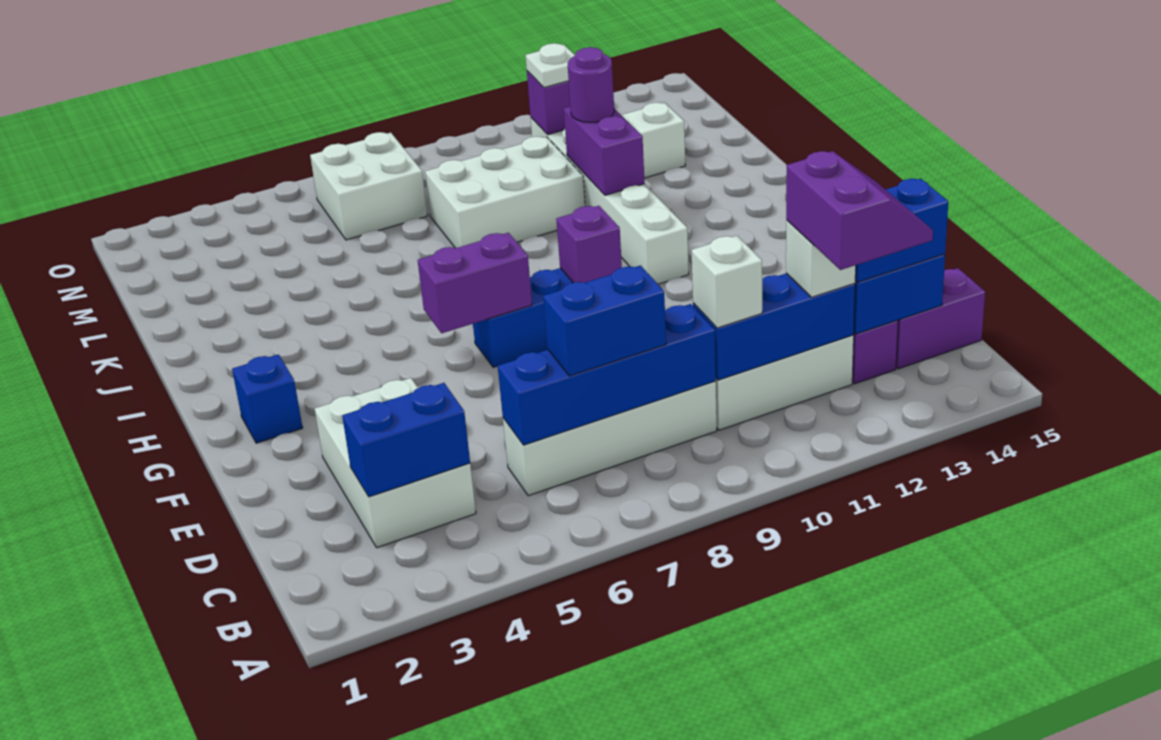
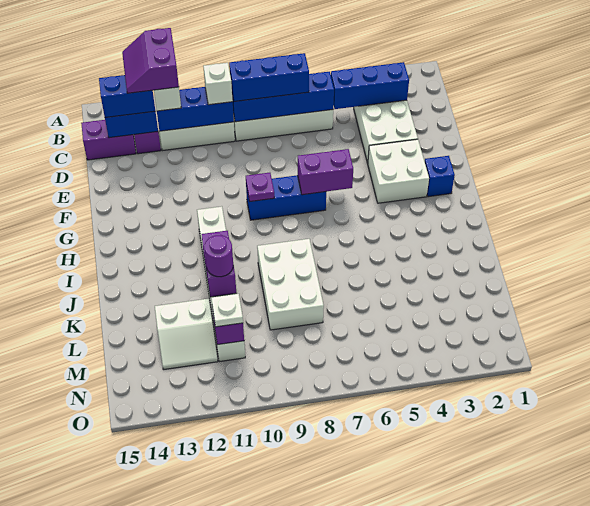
blue 1x2 brick [342,383,470,497] -> blue 1x3 brick [331,62,409,109]
blue 1x2 brick [543,266,666,376] -> blue 1x3 brick [229,53,309,101]
purple 1x1 brick [556,206,622,283] -> purple 1x1 plate [246,173,274,202]
white 2x3 brick [425,136,585,248] -> white 2x3 brick turned to [257,239,324,330]
white 2x2 brick [310,132,428,240] -> white 2x2 brick moved to [368,139,429,203]

